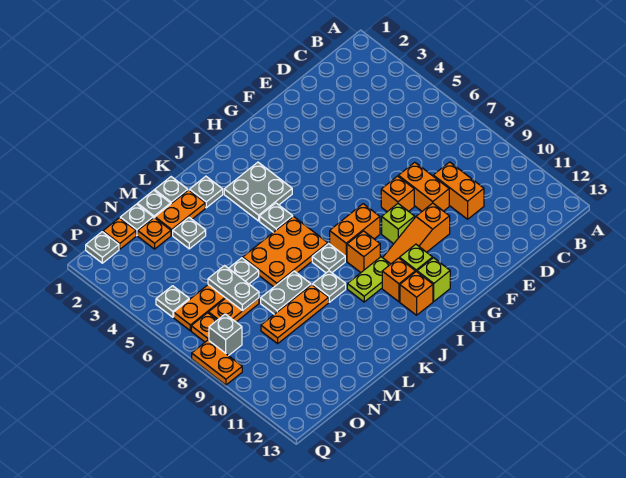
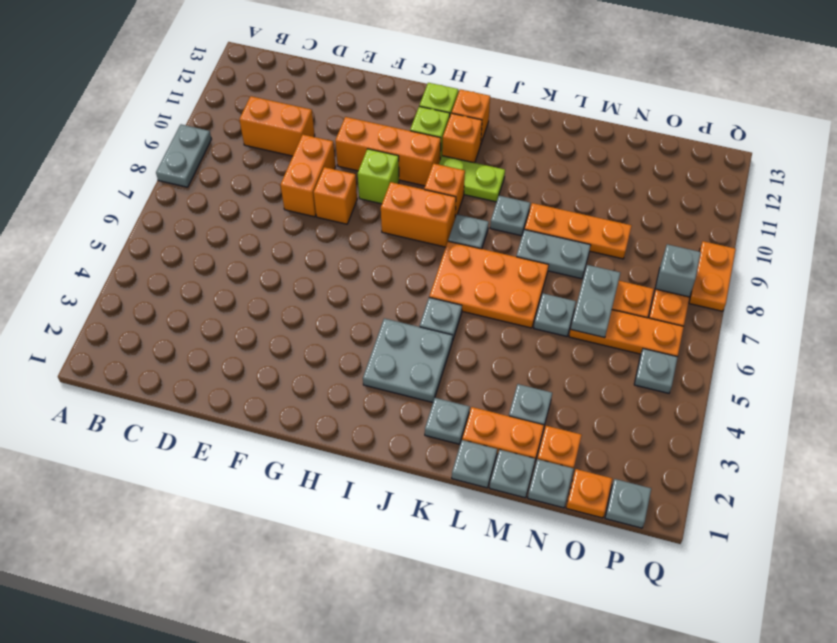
none -> grey 1x2 plate [156,124,211,187]
orange 1x2 brick [433,162,484,219] -> orange 1x2 brick turned to [239,96,315,156]
orange 1x3 slope [383,203,450,264] -> orange 1x3 brick [335,117,441,186]

